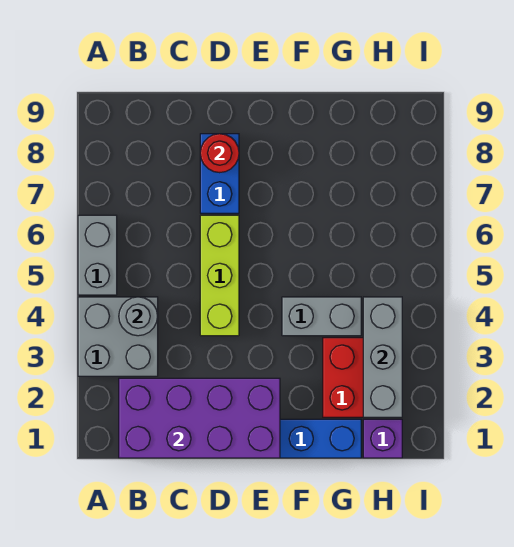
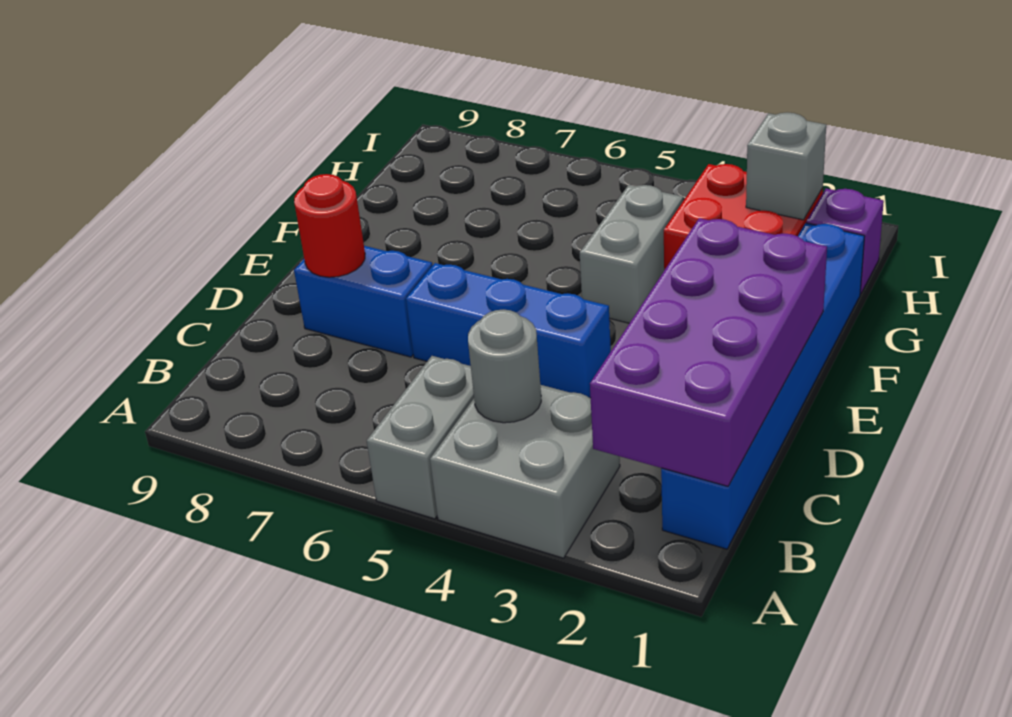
grey 1x2 brick [78,215,117,295] -> grey 1x2 brick turned to [367,356,474,519]
lime 1x3 brick [200,215,239,336] -> blue 1x3 brick [406,263,611,398]
grey 1x3 brick [363,297,402,417] -> grey 1x1 brick [746,112,826,220]

